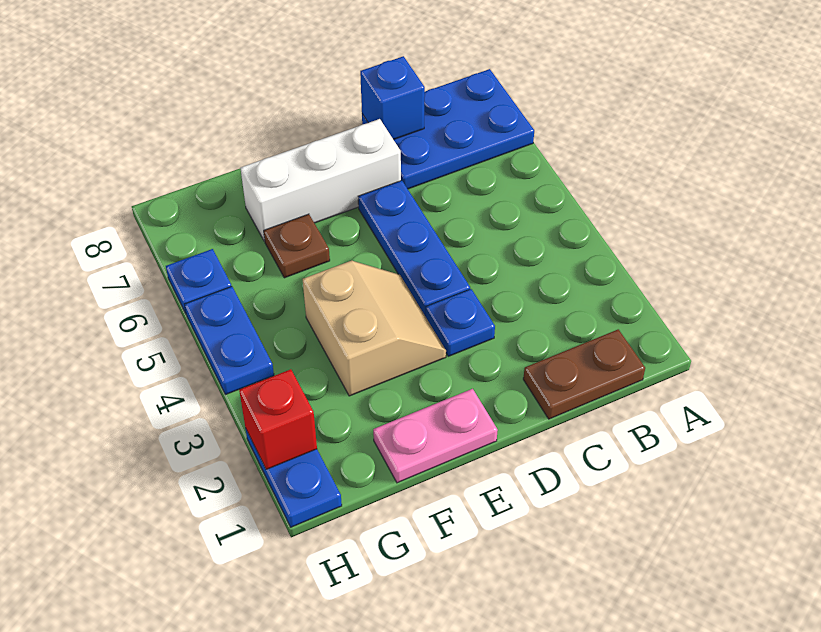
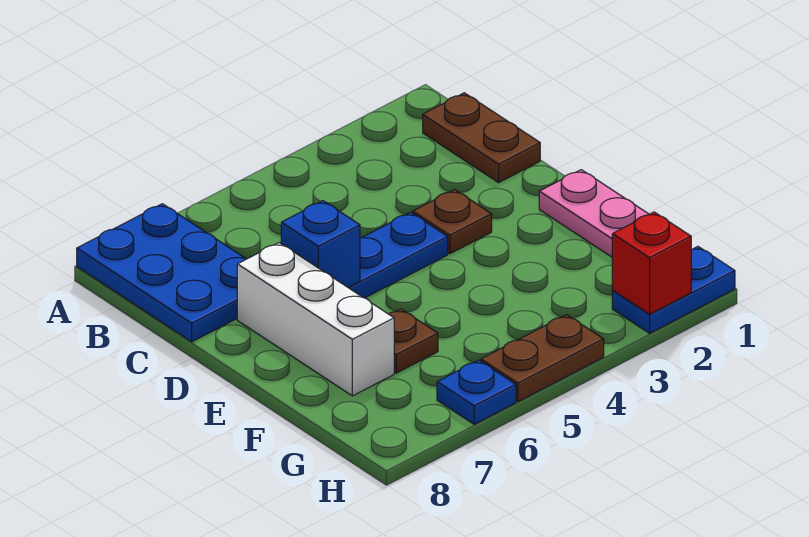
blue 1x1 brick [360,56,425,140] -> blue 1x1 brick moved to [281,201,360,287]
blue 1x1 plate [426,289,495,356] -> brown 1x1 plate [413,190,492,254]
tan 2x2 slope [303,261,446,396] -> none
blue 1x2 plate [185,287,274,395] -> brown 1x2 plate [481,315,604,402]

